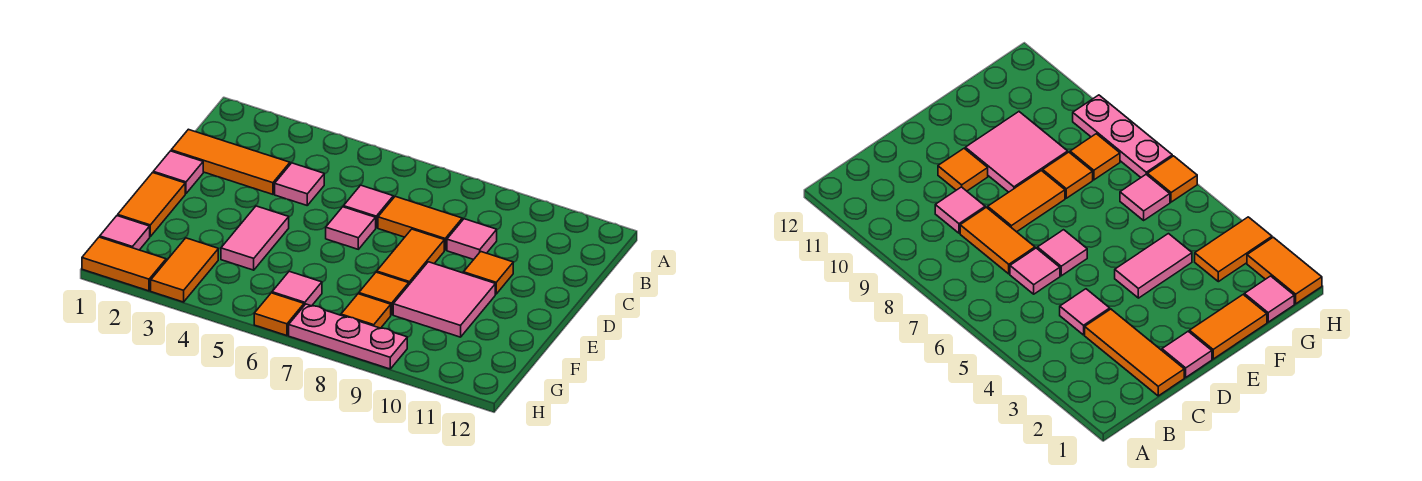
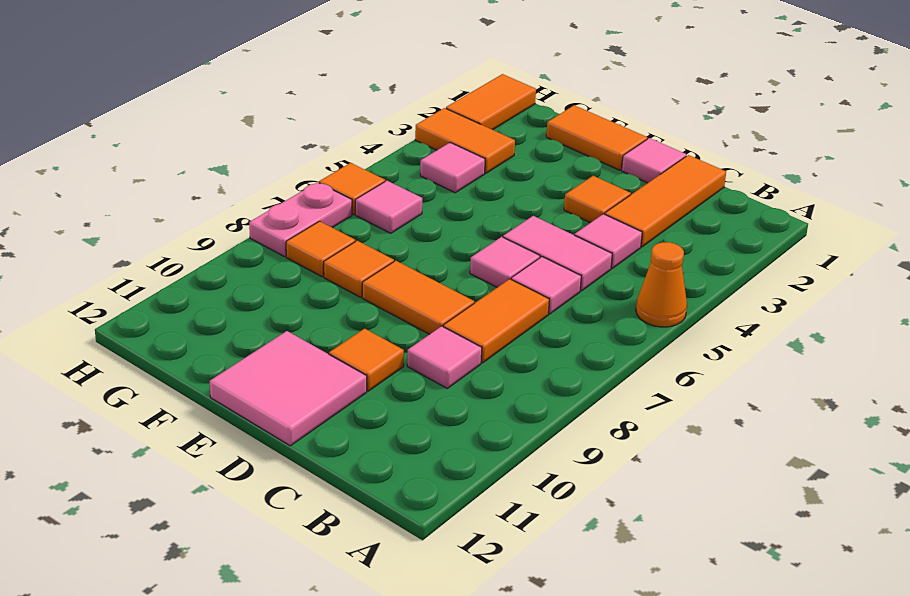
none -> orange 1x1 cone [636,242,687,327]
none -> orange 1x1 tile [564,176,631,223]
pink 1x2 tile [221,206,289,270] -> pink 1x2 tile moved to [503,216,612,291]
pink 2x2 tile [393,262,495,337] -> pink 2x2 tile moved to [210,331,367,446]
pink 1x1 tile [100,216,150,250] -> pink 1x1 tile moved to [420,143,485,193]
pink 1x3 plate [289,304,407,369] -> pink 1x2 plate [249,182,352,257]

